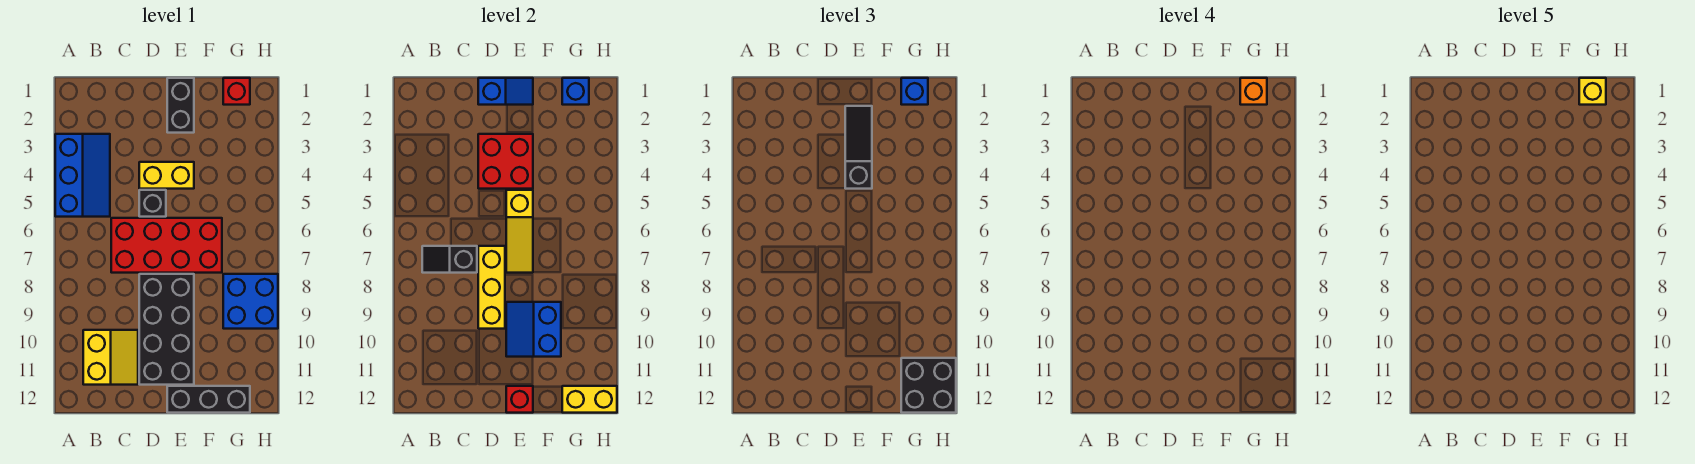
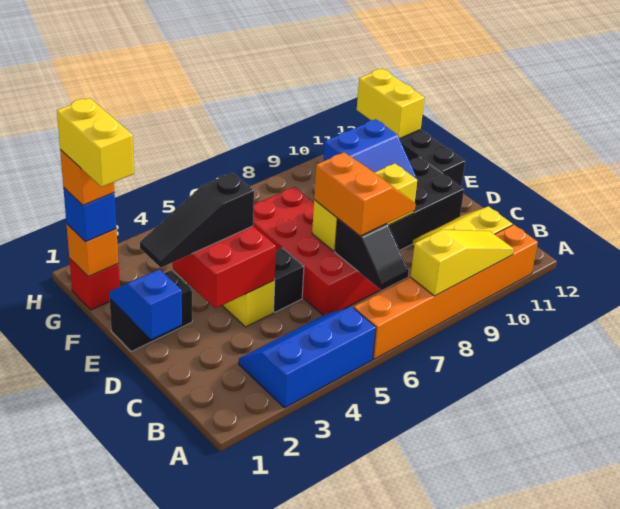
none -> orange 1x6 brick [354,225,538,359]
none -> orange 2x2 slope [314,152,416,236]
yellow 1x3 slope [506,190,533,273] -> yellow 1x3 slope moved to [411,230,514,296]
red 1x1 brick [506,386,533,413] -> none
blue 1x1 brick [562,78,589,105] -> orange 1x1 brick [67,224,118,277]
yellow 1x1 brick [1579,78,1606,105] -> yellow 1x2 brick [57,98,134,187]
blue 2x2 brick [223,274,278,329] -> none
black 2x2 brick [901,358,956,413] -> none

